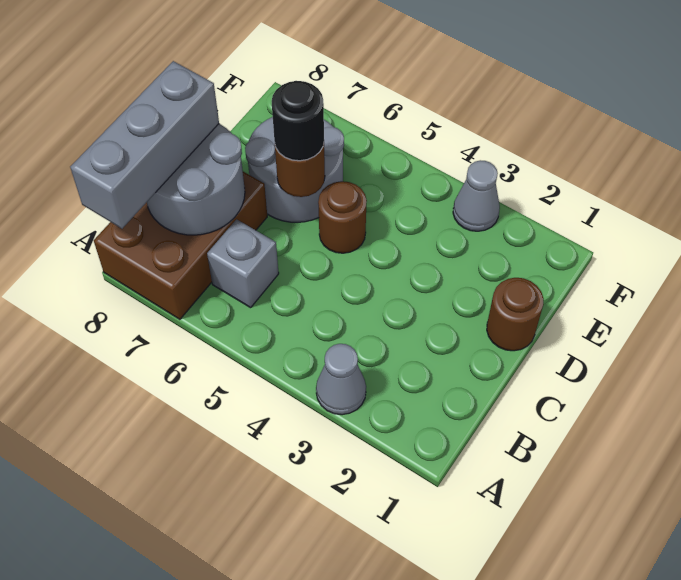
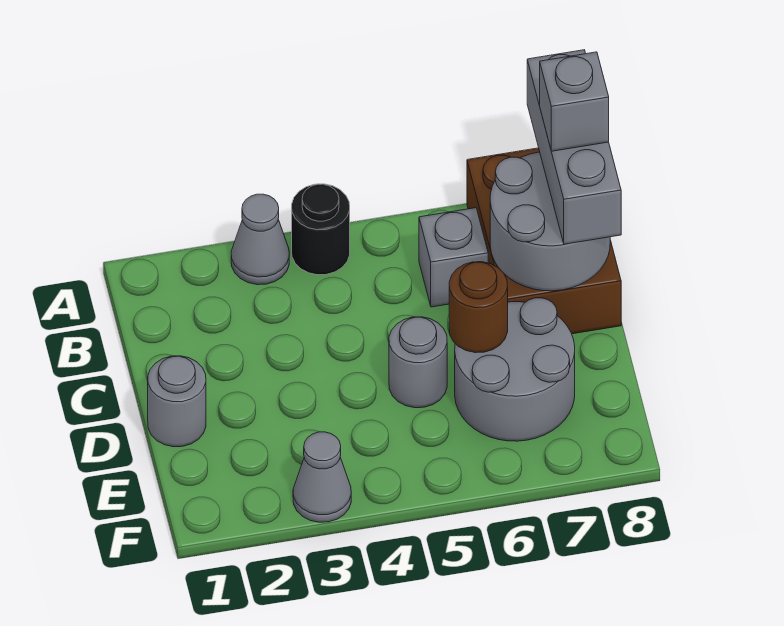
none -> grey 1x1 brick [540,52,609,151]
brown 1x1 round brick [487,278,544,351] -> grey 1x1 round brick [148,356,206,447]
brown 1x1 round brick [318,181,367,253] -> grey 1x1 round brick [389,317,447,408]
black 1x1 round brick [272,81,324,161] -> black 1x1 round brick moved to [292,184,350,275]

